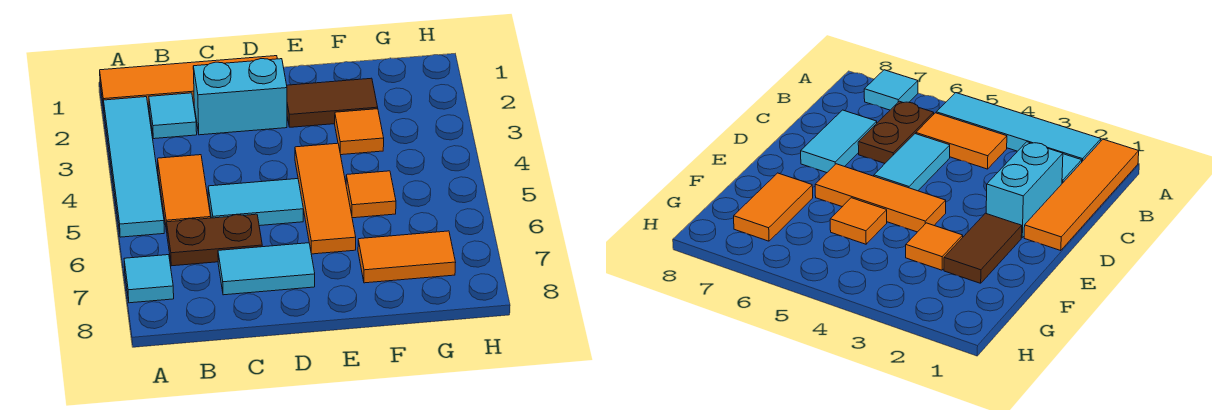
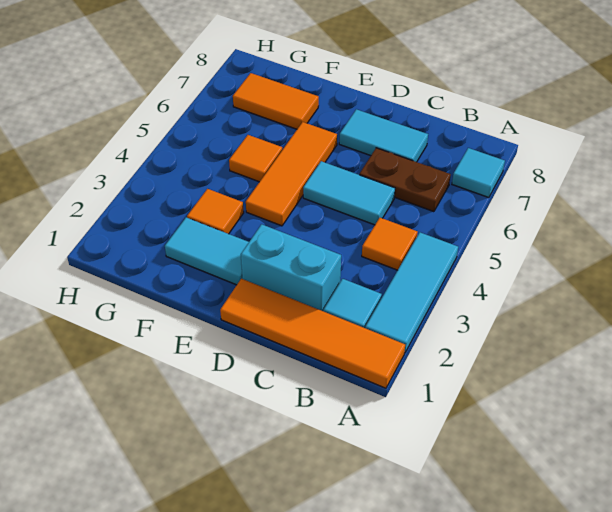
cyan 1x4 tile [104,97,164,237] -> cyan 1x3 tile [365,232,458,353]
orange 1x2 tile [158,155,211,232] -> orange 1x1 tile [362,218,418,270]
brown 1x2 tile [287,78,378,127] -> cyan 1x2 tile [165,217,249,285]

